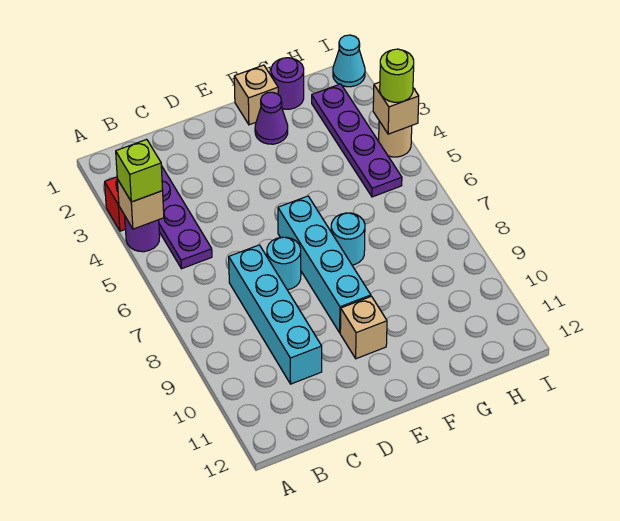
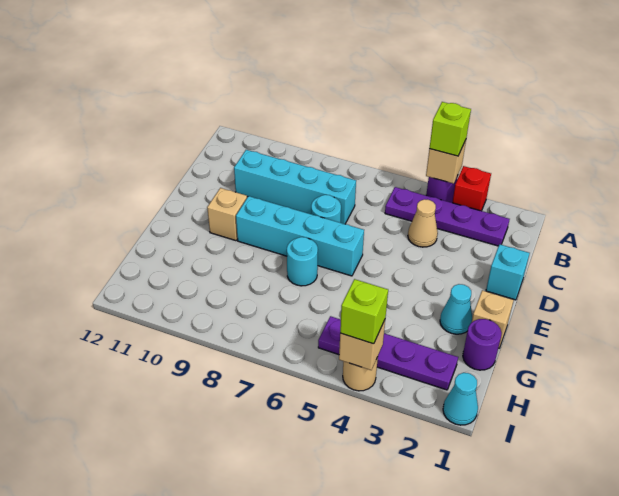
none -> tan 1x1 cone [408,199,438,247]
none -> cyan 1x1 brick [486,244,530,300]
purple 1x1 cone [255,92,288,144] -> cyan 1x1 cone [440,284,472,334]
lime 1x1 round brick [380,49,414,102] -> lime 1x1 brick [340,279,388,344]

